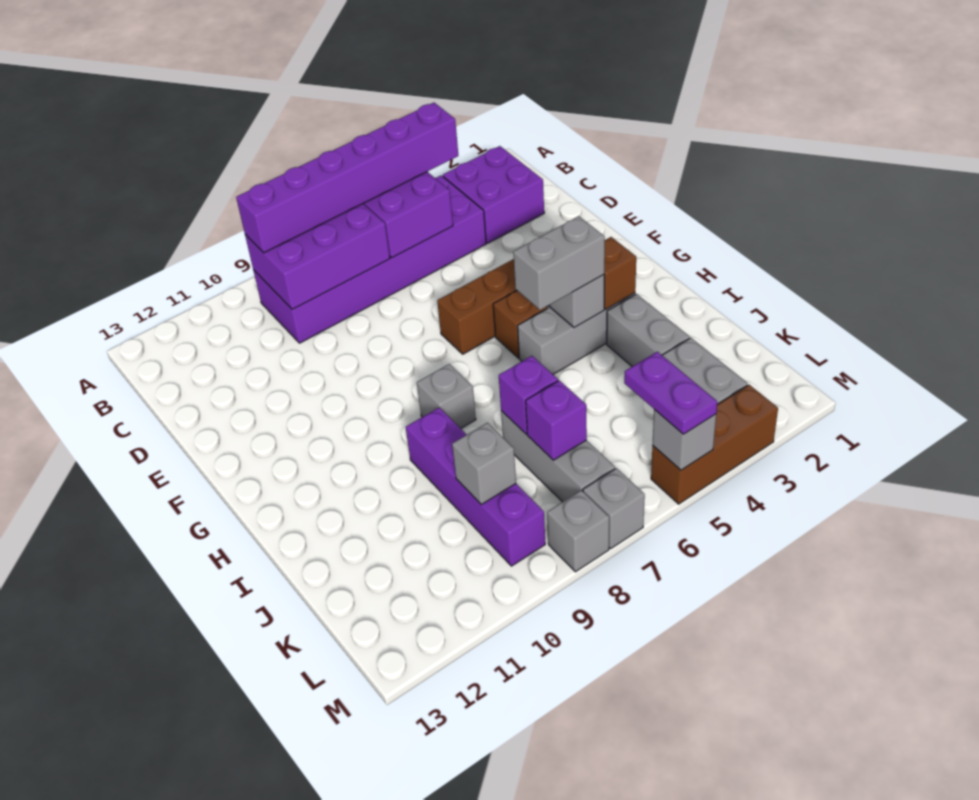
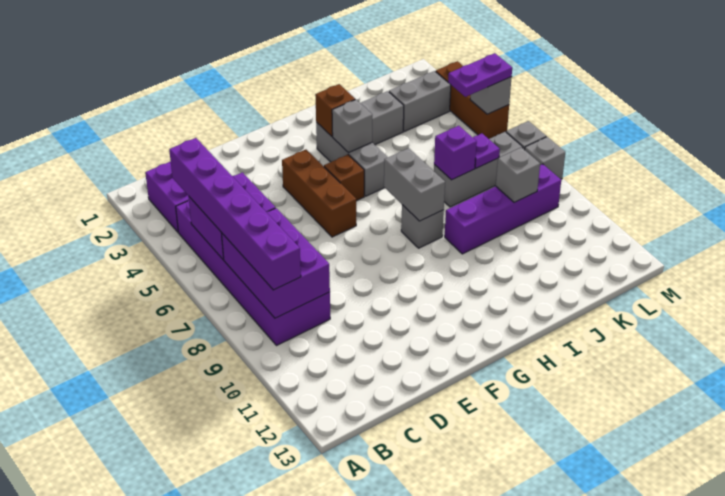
grey 1x2 brick [513,216,605,310] -> grey 1x2 brick moved to [384,148,445,221]
purple 1x1 brick [526,380,587,460] -> purple 1x1 plate [473,134,500,168]

